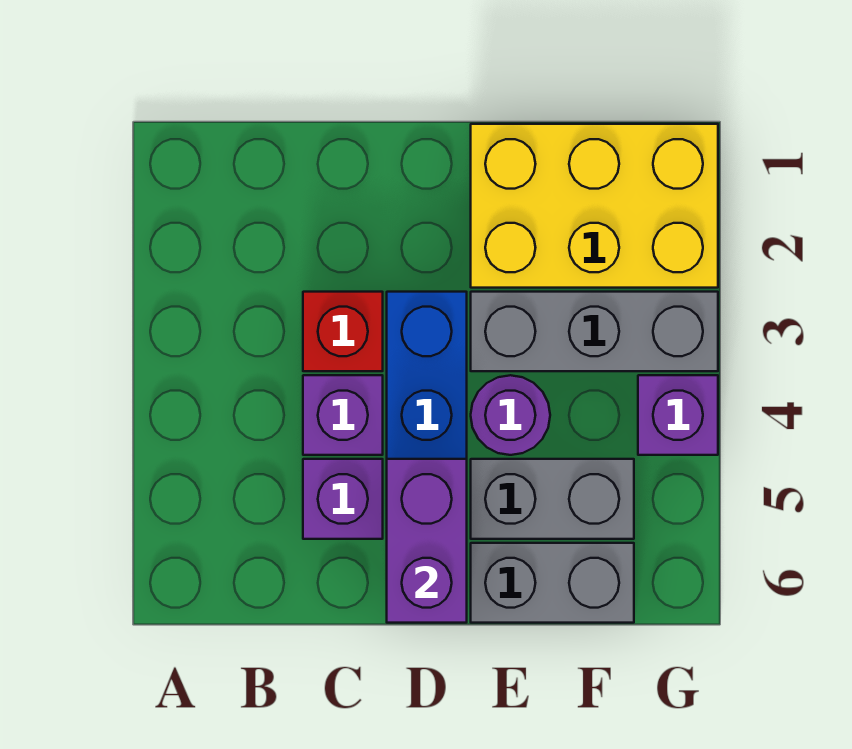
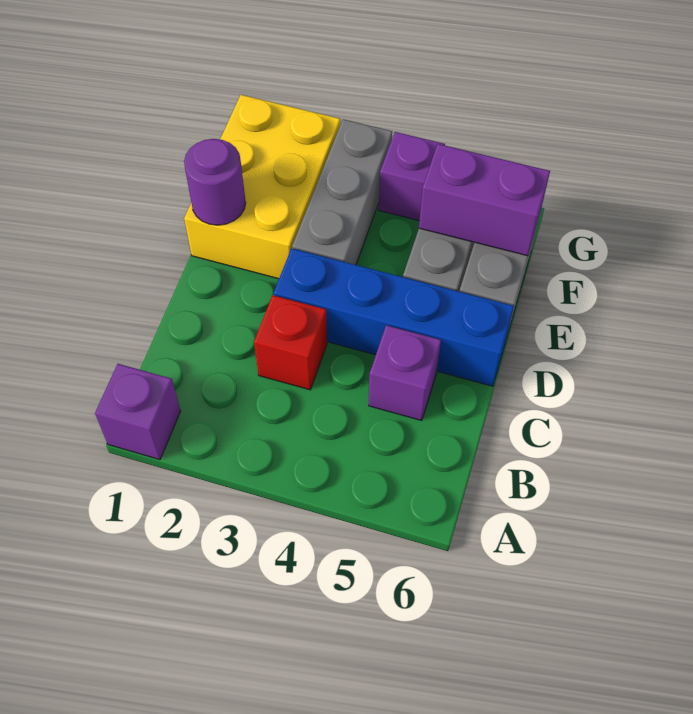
purple 1x1 brick [303,375,383,455] -> purple 1x1 brick moved to [95,364,181,460]
purple 1x2 brick [387,459,467,623] -> purple 1x2 brick moved to [419,144,550,256]
purple 1x1 round brick [471,375,550,455] -> purple 1x1 round brick moved to [184,139,246,225]

